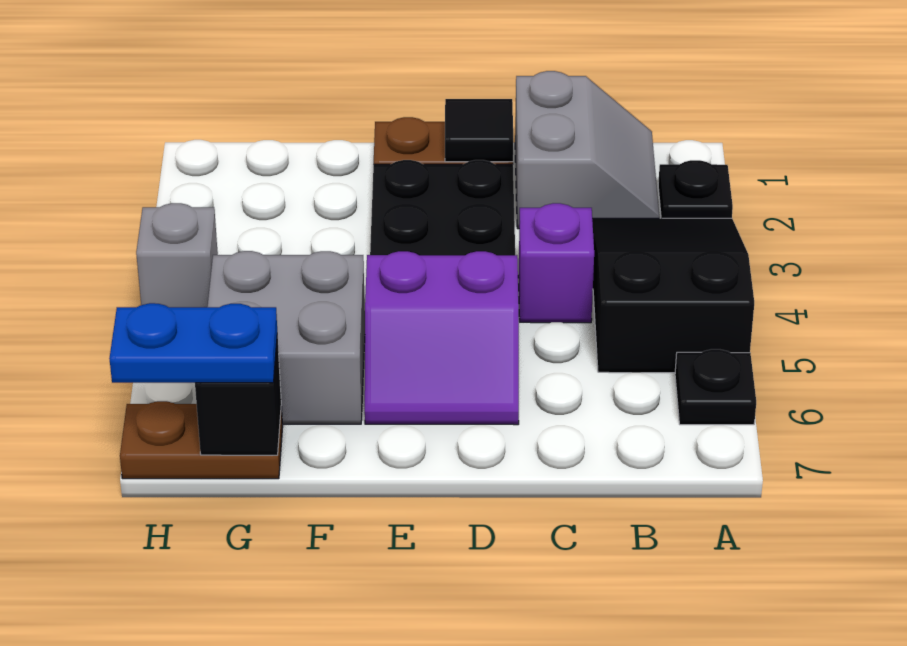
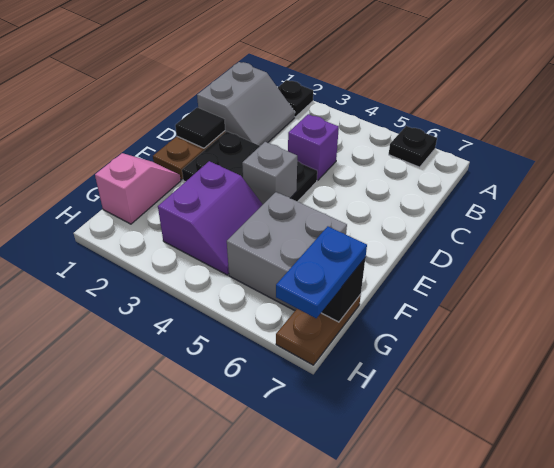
black 2x3 slope [592,218,754,373] -> none
grey 2x2 slope [515,71,659,229] -> grey 2x2 slope turned to [197,62,295,146]
purple 2x2 slope [365,251,519,425] -> purple 2x2 slope moved to [158,161,263,275]
none -> pink 1x2 slope [95,153,181,224]
grey 1x1 brick [136,203,218,307] -> grey 1x1 brick moved to [242,142,297,204]

